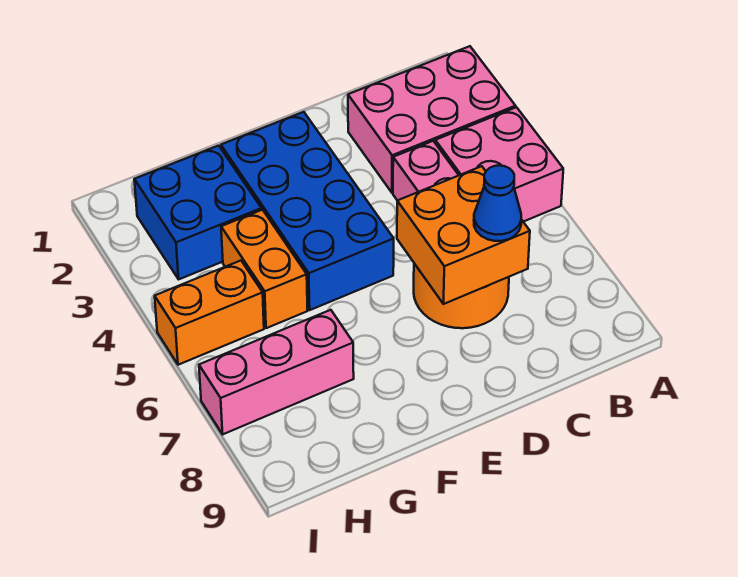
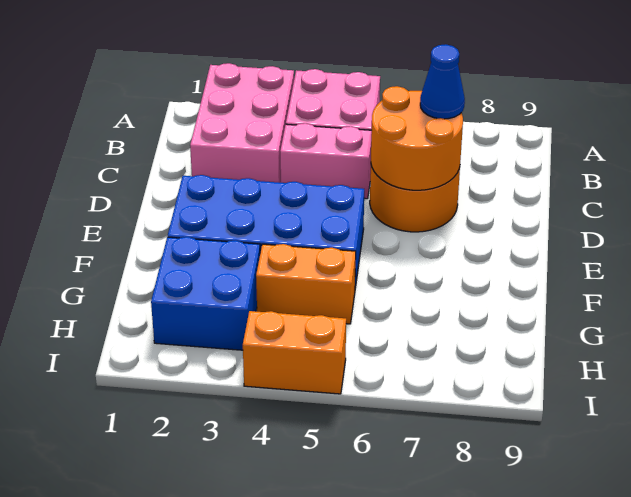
orange 2x2 brick [397,166,530,304] -> orange 2x2 round brick [371,86,463,190]
pink 1x3 brick [199,310,354,434] -> none
orange 1x2 brick [155,261,264,365] -> orange 1x2 brick turned to [243,311,346,394]

